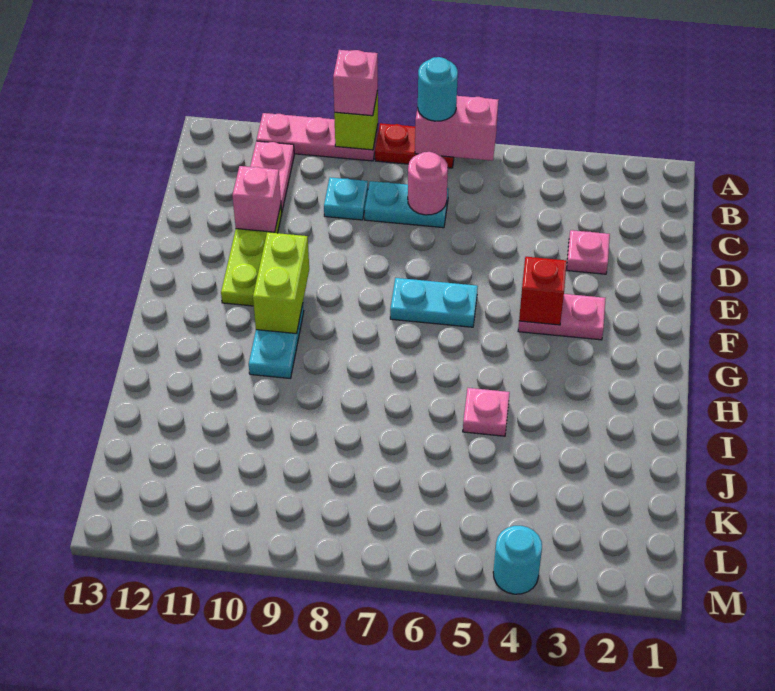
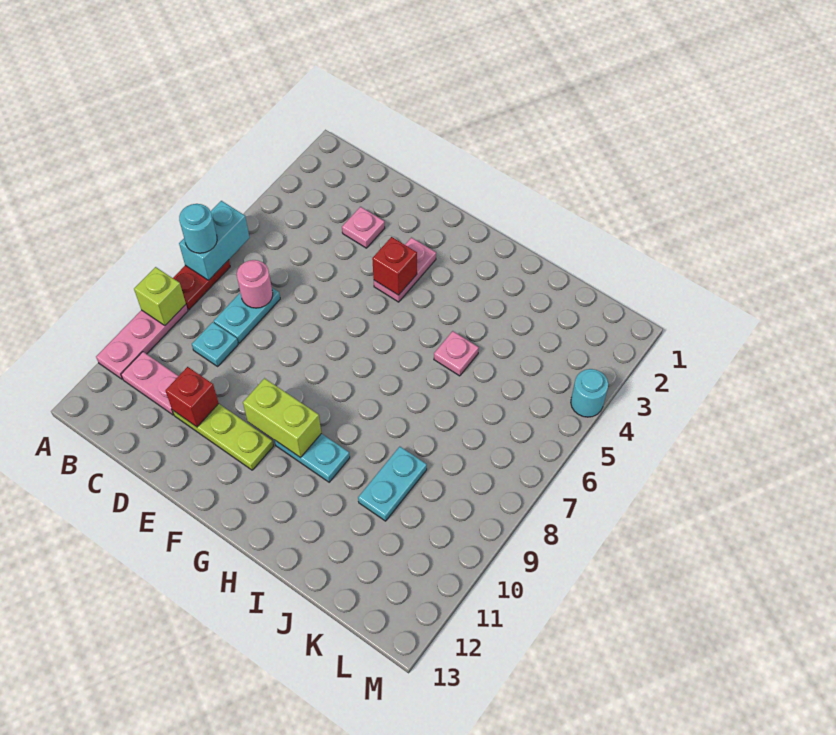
pink 1x2 brick [415,96,498,161] -> cyan 1x2 brick [179,201,249,280]
pink 1x1 brick [333,50,378,116] -> none
pink 1x1 brick [232,166,281,232] -> red 1x1 brick [165,367,219,427]
cyan 1x2 plate [390,278,478,327] -> cyan 1x2 plate moved to [358,447,427,521]

